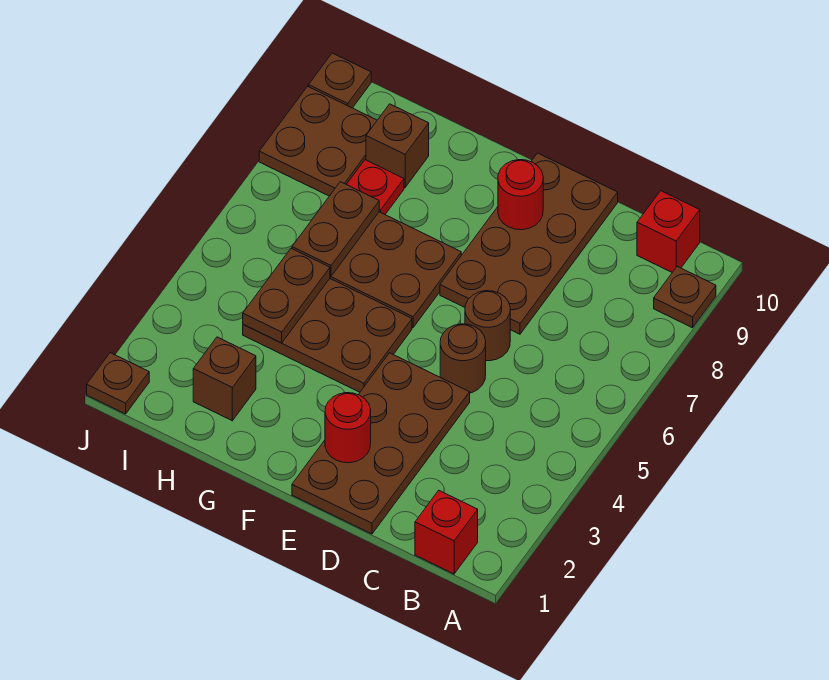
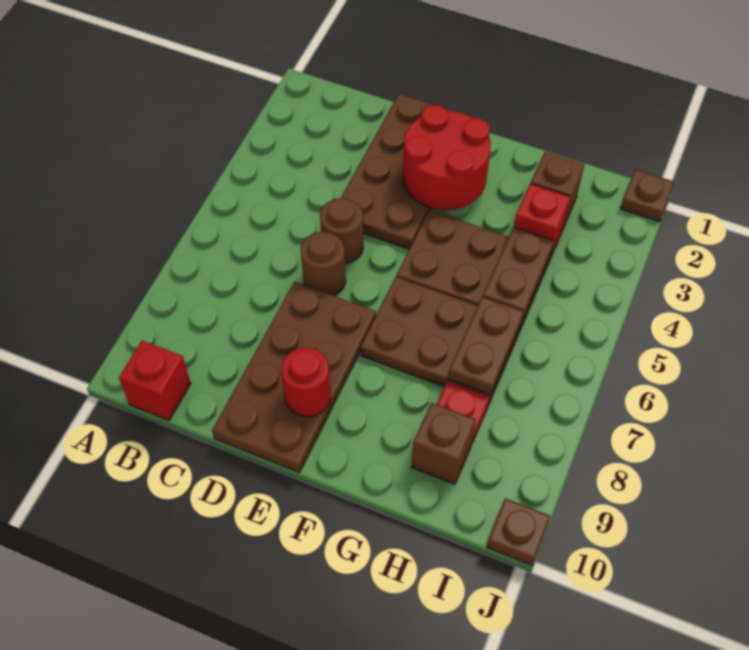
brown 1x1 plate [654,267,716,328] -> none
red 1x1 brick [415,490,478,574] -> red 1x1 brick moved to [514,183,571,258]
red 1x1 round brick [325,393,371,463] -> red 2x2 round brick [403,105,491,210]
brown 2x2 plate [259,86,377,196] -> none

